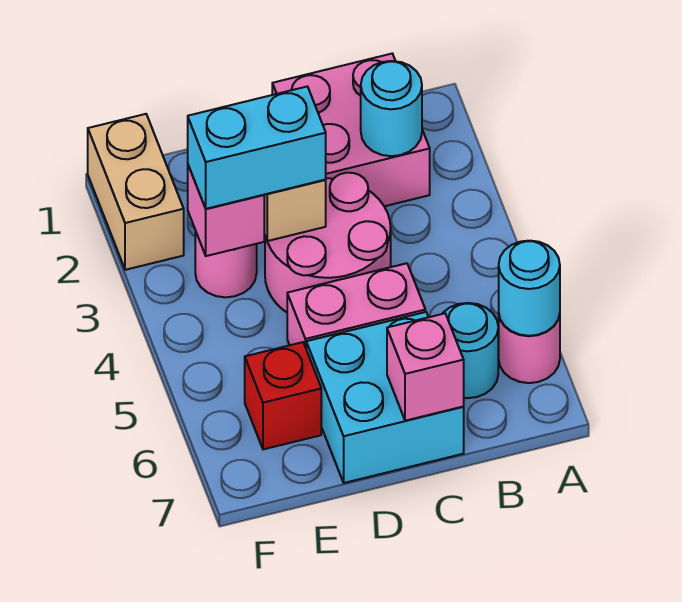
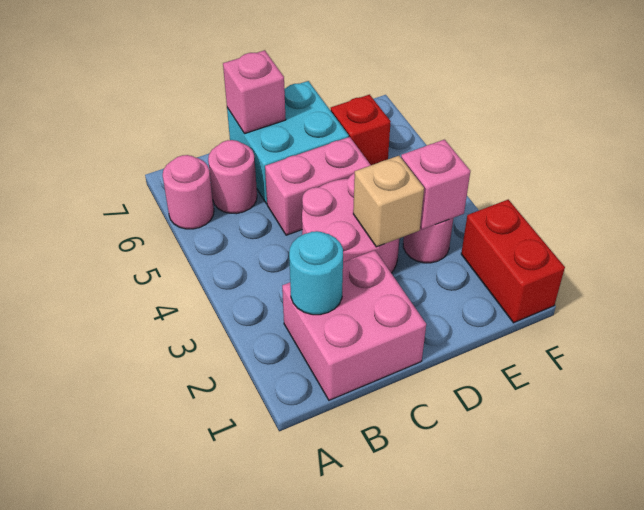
cyan 1x1 round brick [499,241,560,336] -> none
cyan 1x1 round brick [443,303,498,398] -> pink 1x1 round brick [208,140,257,214]
cyan 1x2 brick [188,87,326,209] -> none
tan 1x2 brick [88,114,184,270] -> red 1x2 brick [461,200,565,323]

